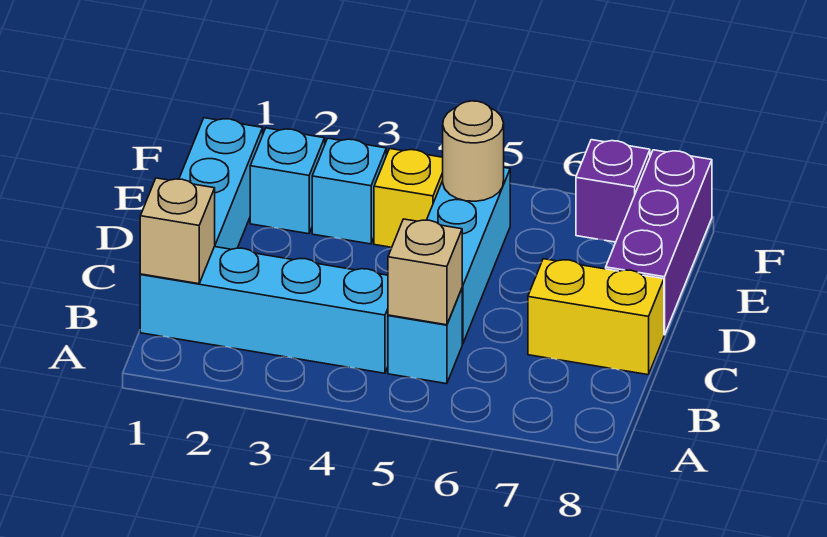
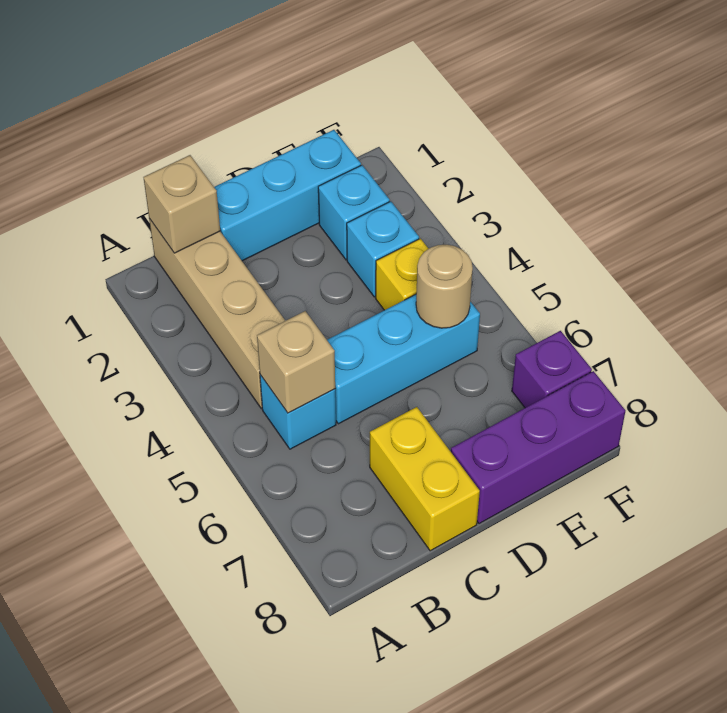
cyan 1x4 brick [140,247,388,373] -> tan 1x4 brick [149,219,285,408]

